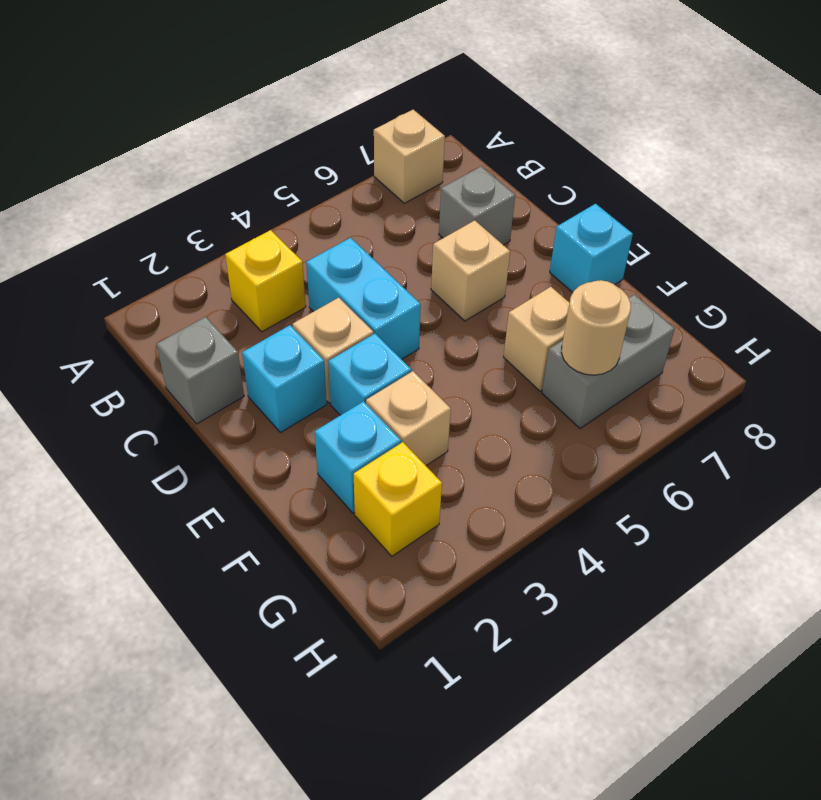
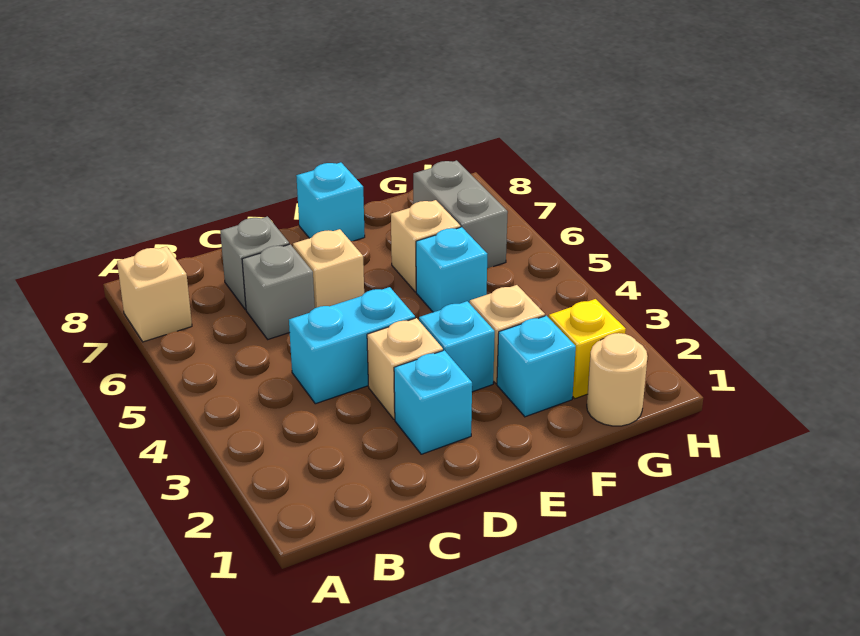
yellow 1x1 brick [225,230,306,332] -> none
grey 1x1 brick [156,317,244,424] -> grey 1x1 brick moved to [242,244,315,339]
none -> cyan 1x1 brick [416,227,487,312]
tan 1x1 round brick [561,280,631,375] -> tan 1x1 round brick moved to [587,333,648,426]

